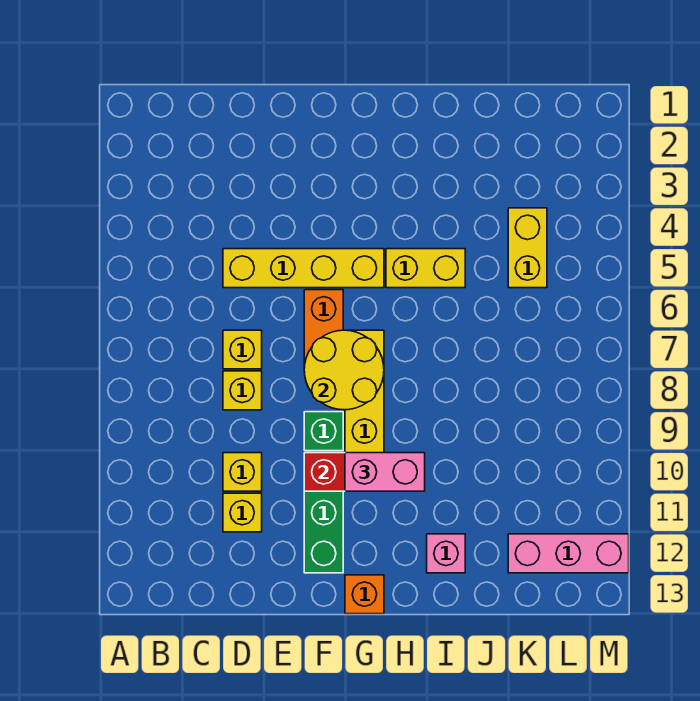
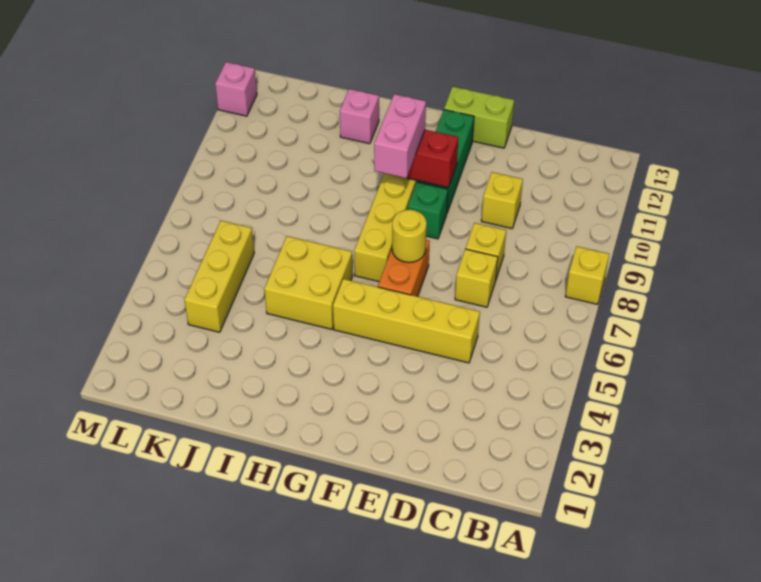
yellow 1x1 brick [223,493,262,532] -> yellow 1x1 brick moved to [565,246,609,304]
none -> lime 1x2 brick [444,87,514,148]
yellow 2x2 round brick [304,330,384,410] -> yellow 1x1 round brick [392,210,427,263]
pink 1x2 brick [345,453,425,491] -> pink 1x2 brick turned to [374,94,426,178]
orange 1x1 brick [345,575,384,614] -> none
yellow 1x2 brick [386,249,465,288] -> yellow 2x2 brick [264,236,353,329]
yellow 1x2 brick [508,208,547,288] -> yellow 1x3 brick [184,221,254,332]
pink 1x3 brick [508,534,629,573] -> pink 1x1 brick [215,62,257,116]

